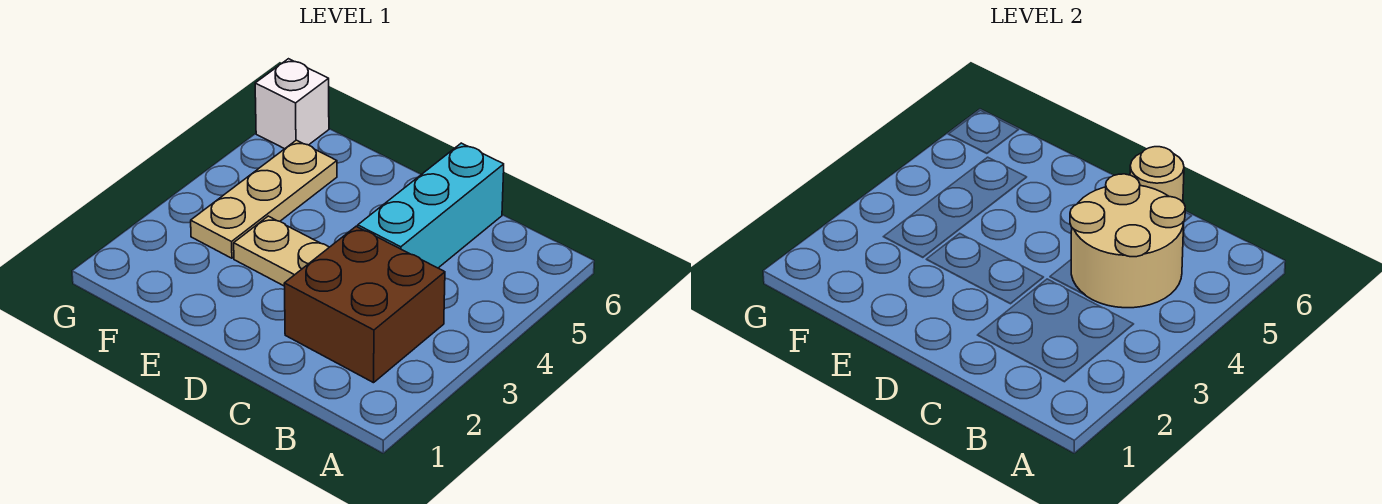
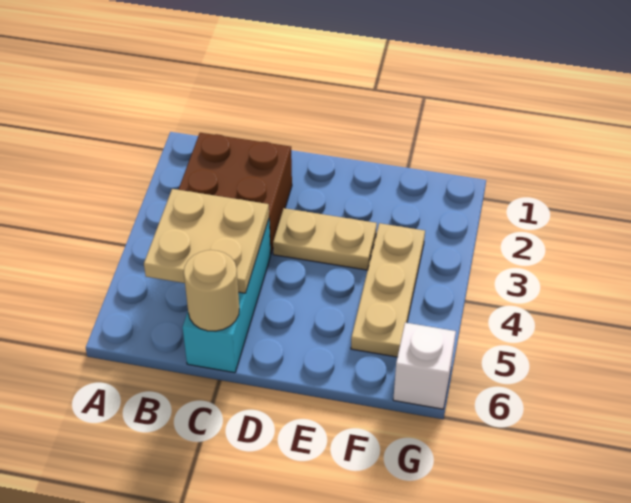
tan 2x2 round brick [1070,174,1185,308] -> tan 2x2 plate [144,189,269,293]

